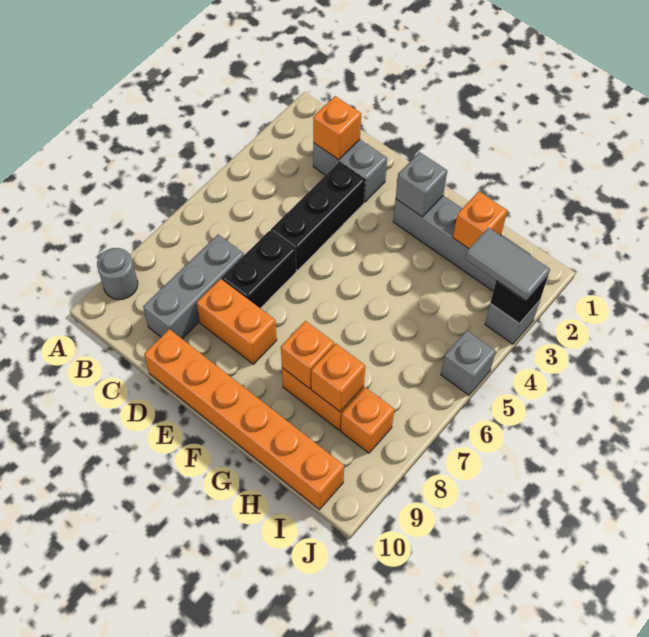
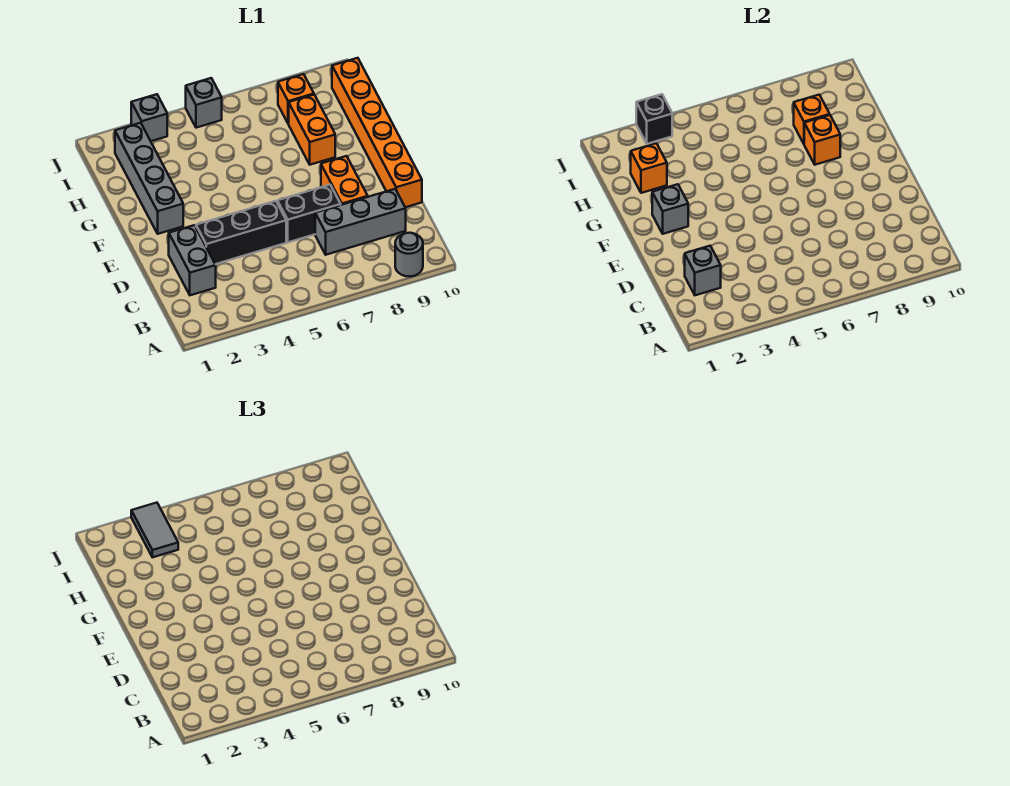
orange 1x1 brick [313,96,361,160] -> grey 1x1 brick [685,246,721,295]

